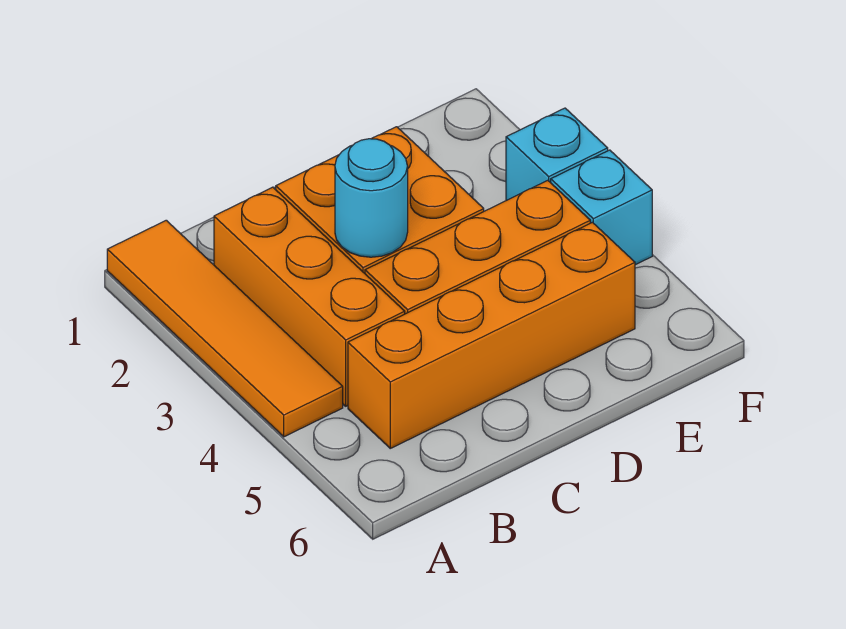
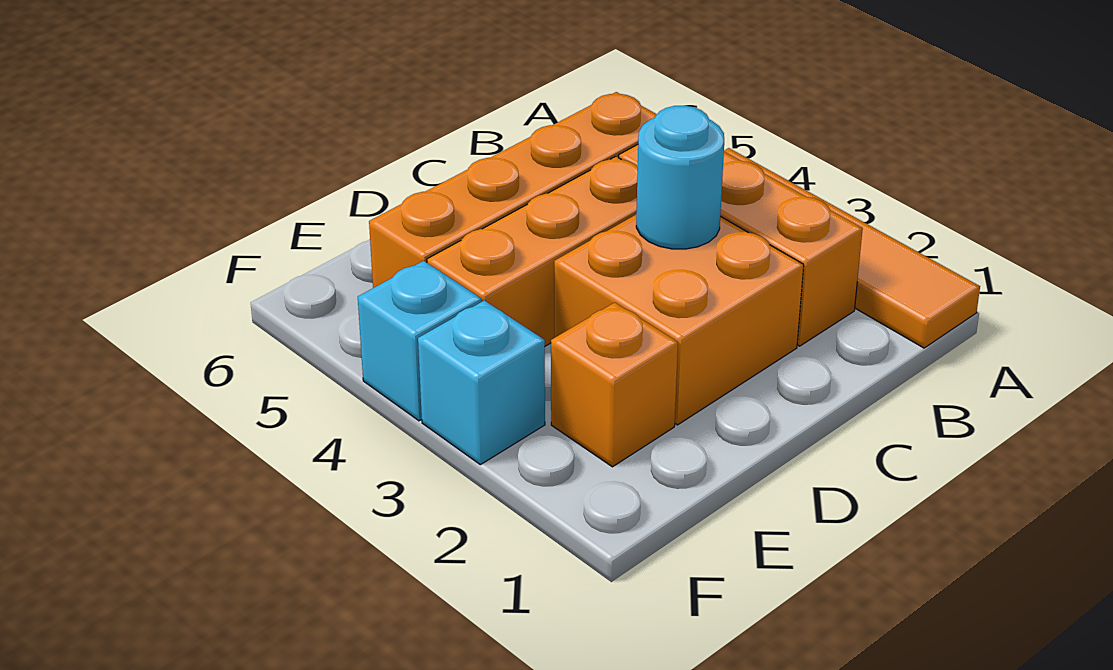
none -> orange 1x1 brick [551,302,678,467]

